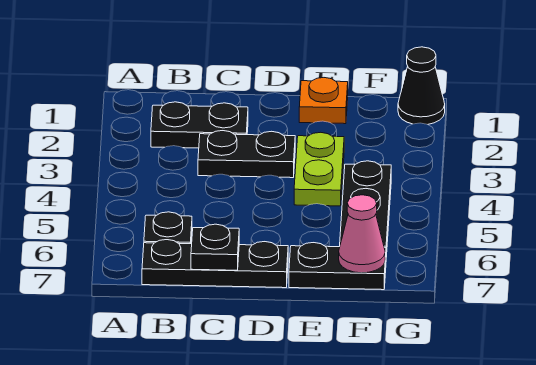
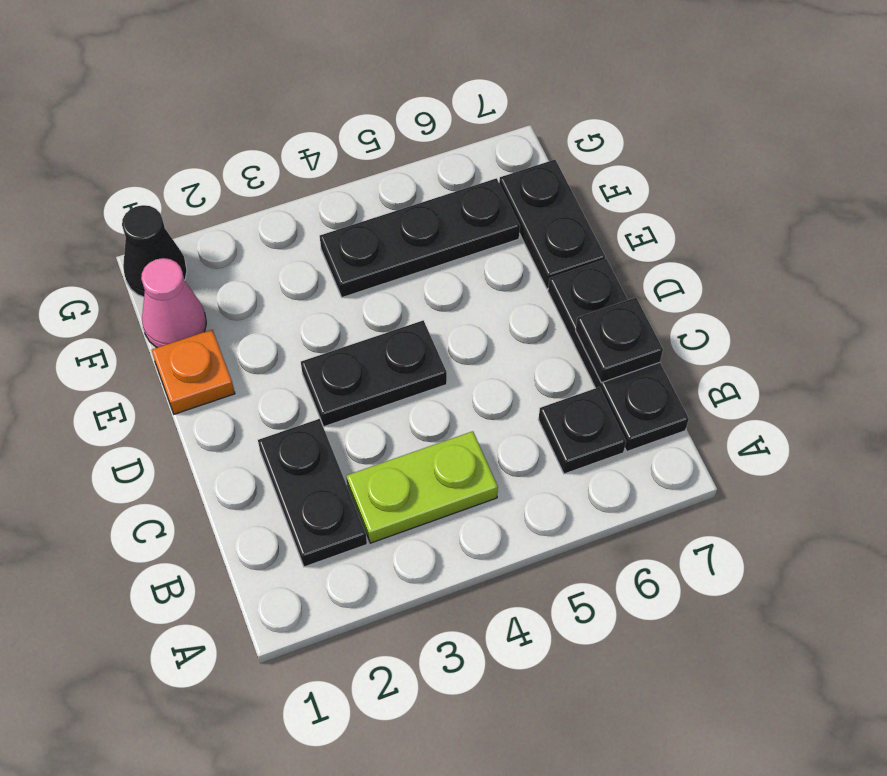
black 1x2 plate [198,131,295,178] -> black 1x2 plate turned to [301,320,447,427]
lime 1x2 plate [294,132,344,206] -> lime 1x2 plate moved to [346,431,498,543]
pink 1x1 cone [339,195,385,273] -> pink 1x1 cone moved to [141,258,206,348]

